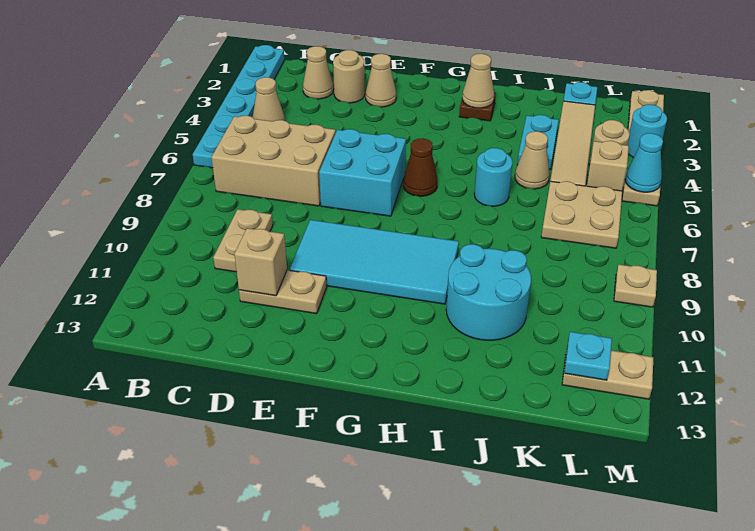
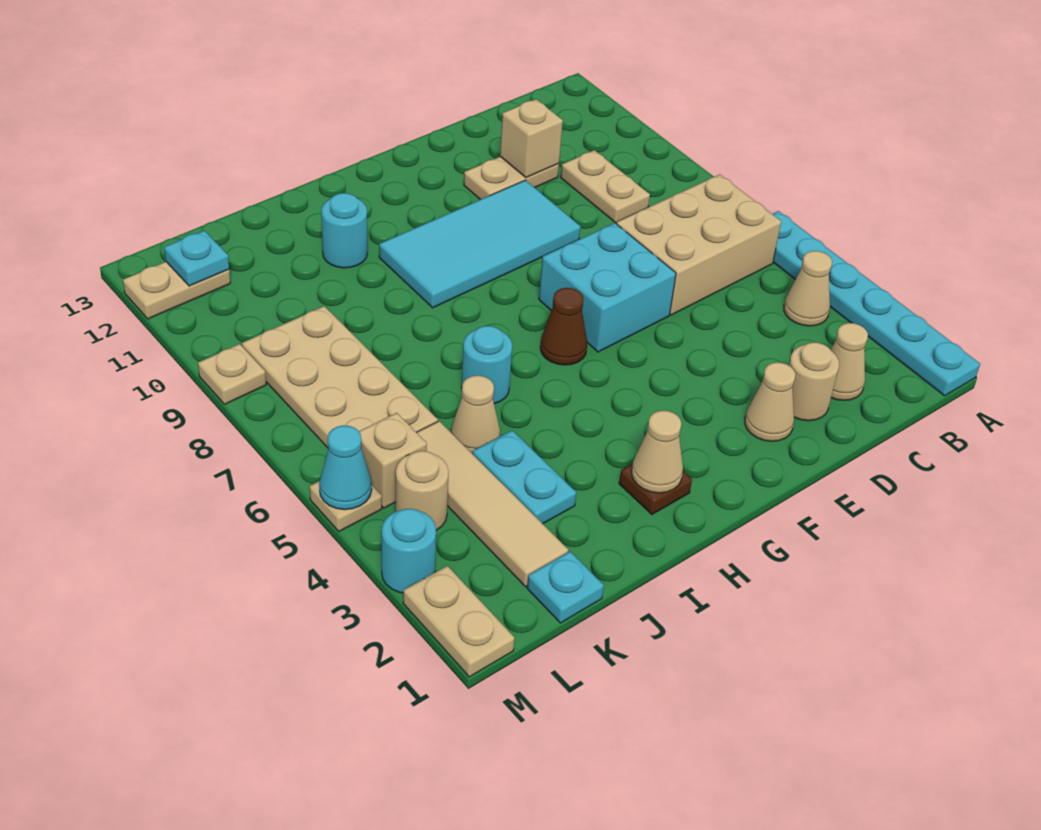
cyan 2x2 round brick [446,244,531,340] -> cyan 1x1 round brick [321,193,367,268]
tan 2x2 plate [541,181,622,248] -> tan 2x4 plate [242,306,438,448]

